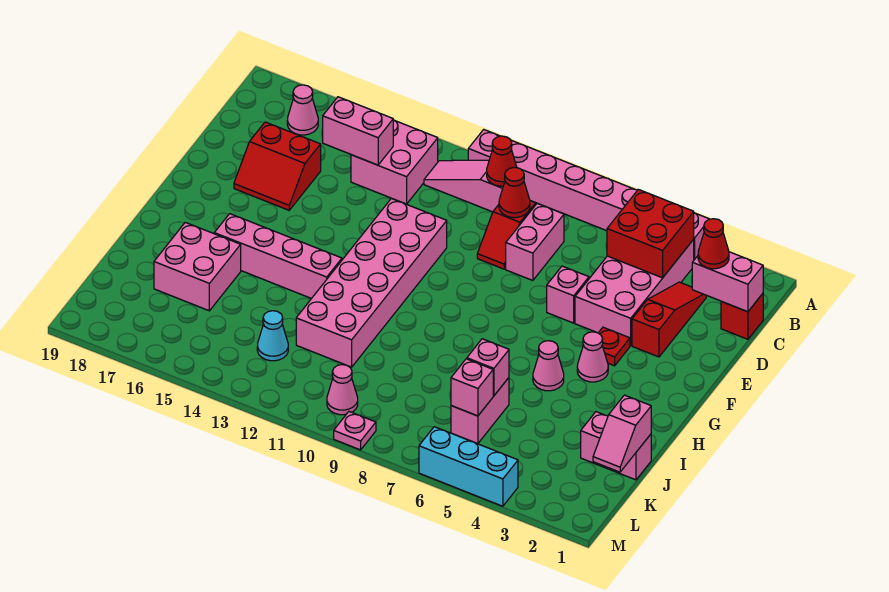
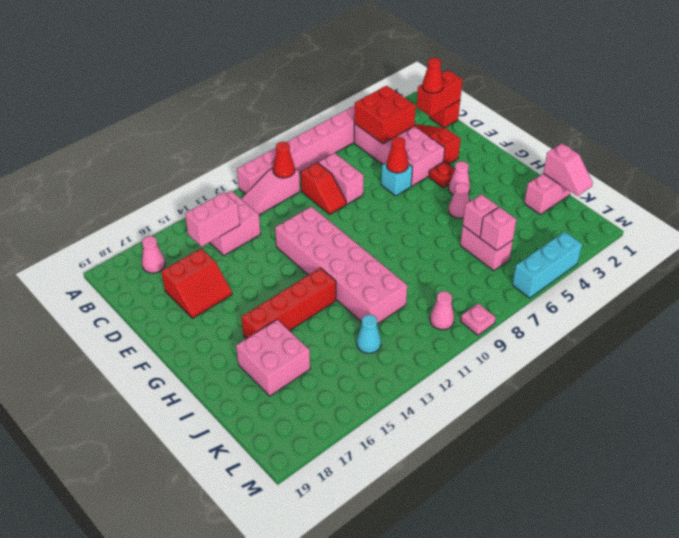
pink 1x2 brick [692,252,763,312] -> red 1x2 brick [417,70,462,117]
red 1x1 cone [499,167,530,218] -> red 1x1 cone moved to [387,137,408,173]
pink 1x1 brick [547,266,589,323] -> cyan 1x1 brick [381,163,412,196]
pink 1x4 brick [214,214,342,299] -> red 1x4 brick [242,268,336,339]

